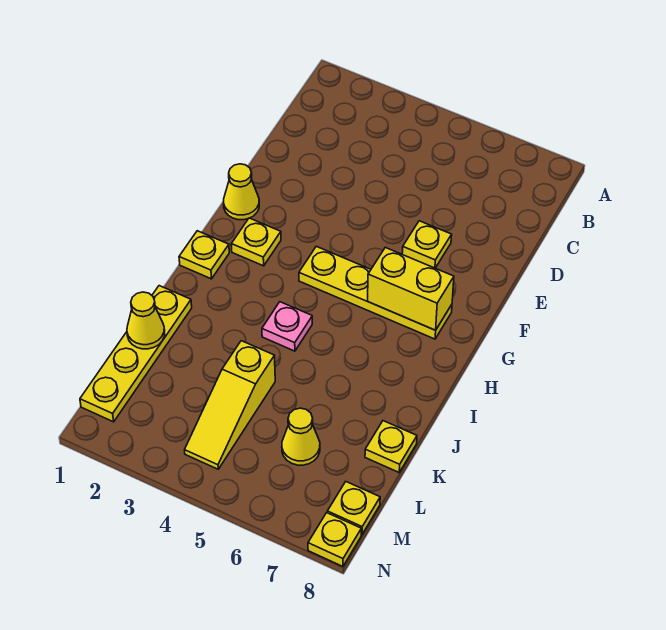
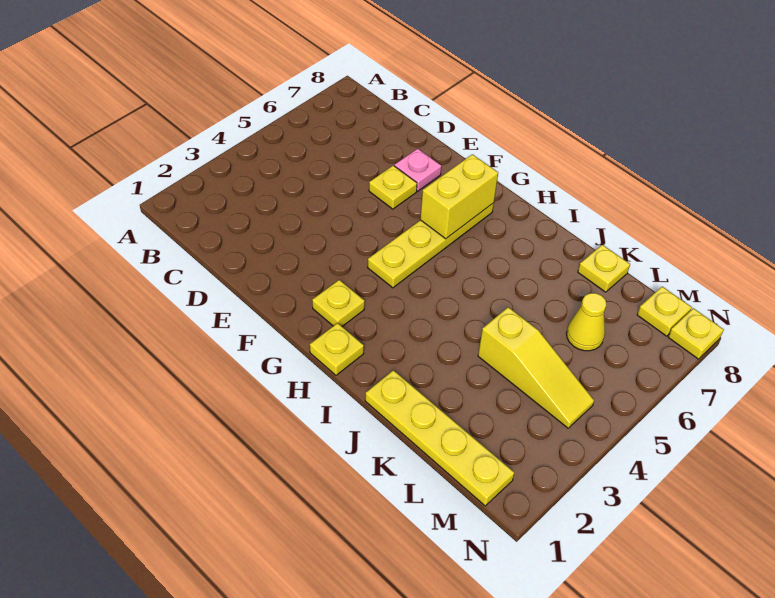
yellow 1x1 cone [224,164,259,220] -> none
pink 1x1 plate [262,302,312,351] -> pink 1x1 plate moved to [394,149,441,191]
yellow 1x1 cone [127,292,165,349] -> none

